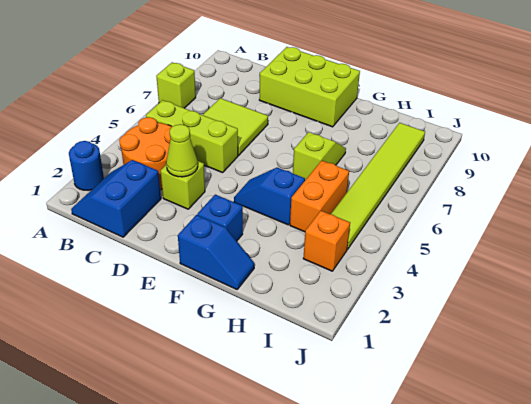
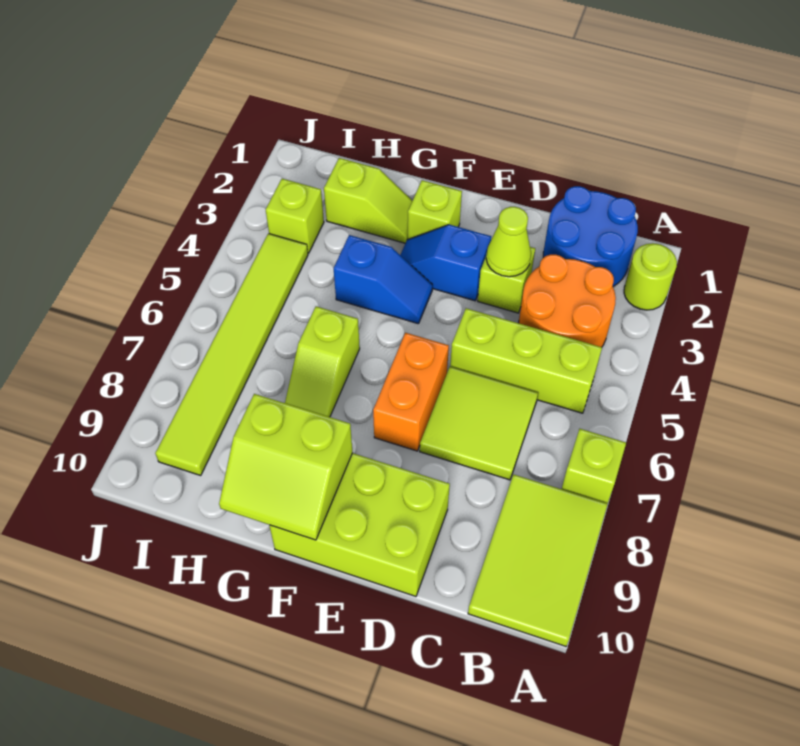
blue 1x1 round brick [69,141,104,191] -> lime 1x1 round brick [624,243,677,310]
none -> lime 2x3 tile [468,474,608,646]
blue 2x2 slope [71,160,161,237] -> blue 2x2 round brick [543,186,638,287]
blue 1x2 slope [178,215,255,289] -> blue 1x2 slope moved to [401,225,491,301]
blue 1x1 brick [197,195,243,241] -> lime 1x1 brick [408,180,462,239]
none -> lime 2x2 slope [219,394,353,540]
none -> lime 1x2 slope [324,158,412,243]
orange 1x2 brick [290,161,349,232] -> orange 1x2 brick moved to [373,333,449,451]
orange 1x1 brick [303,211,350,271] -> lime 1x1 brick [266,179,324,253]

